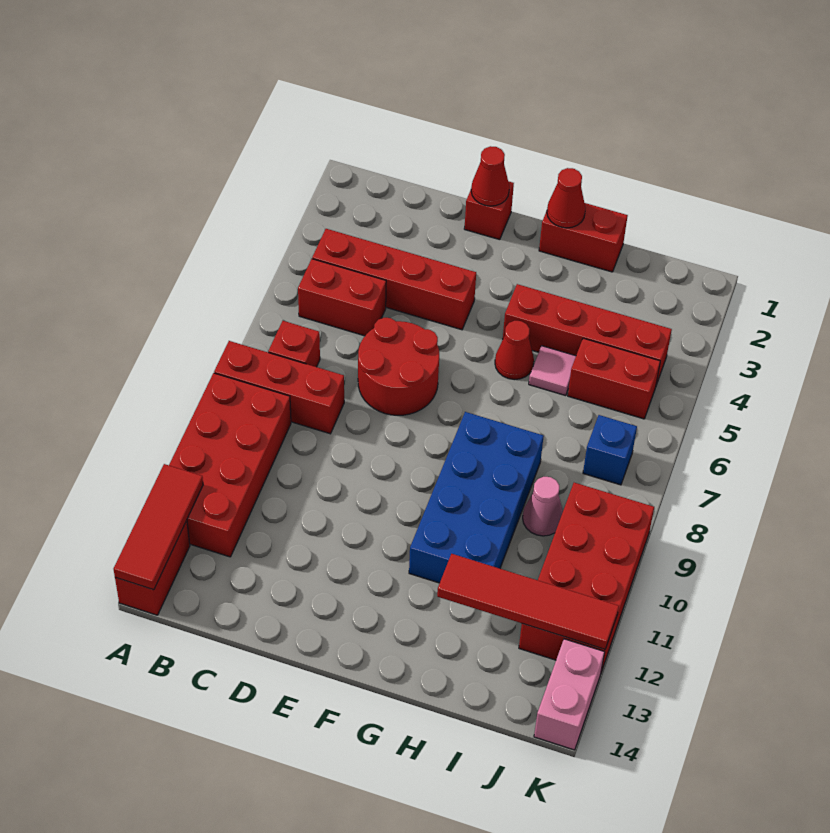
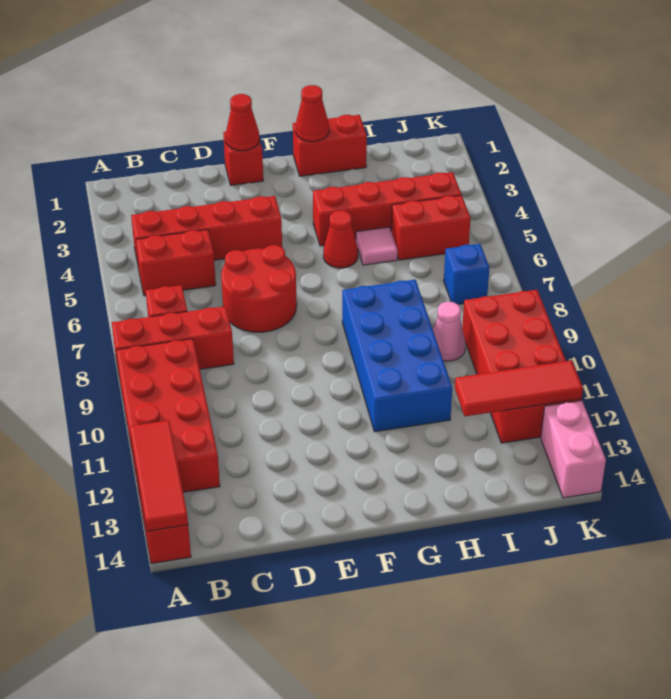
red 1x4 tile [437,554,619,649] -> red 1x3 tile [455,360,583,416]

